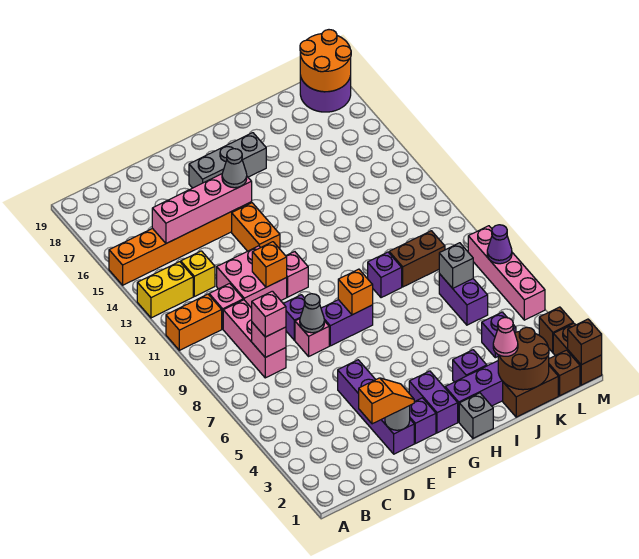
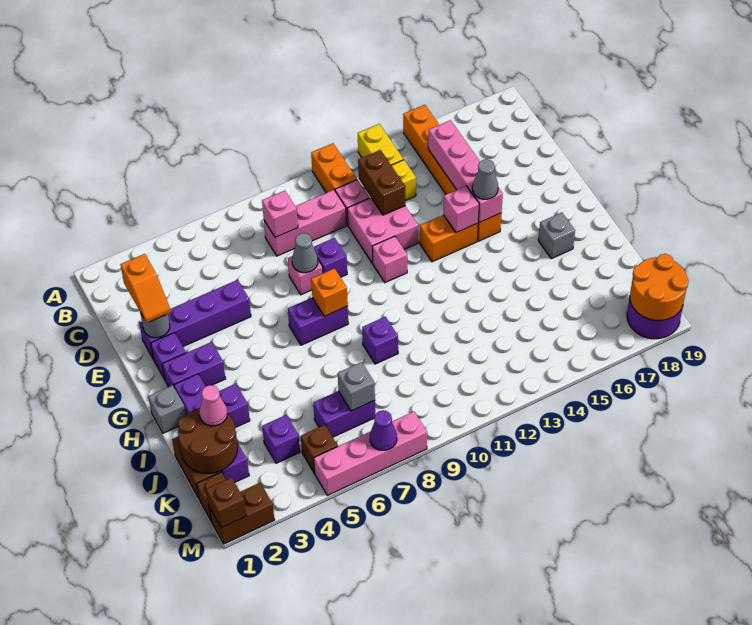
pink 1x1 brick [252,291,286,337] -> pink 1x1 brick moved to [443,186,479,233]
orange 1x1 brick [252,242,287,287] -> none
purple 1x2 brick [321,300,373,346] -> purple 1x2 brick turned to [288,298,348,345]
grey 1x3 brick [189,133,266,188] -> grey 1x1 brick [538,213,575,259]
brown 1x2 brick [389,231,445,287] -> brown 1x2 brick moved to [358,150,405,215]
brown 1x1 brick [539,307,573,352] -> brown 1x1 brick moved to [301,425,338,473]

